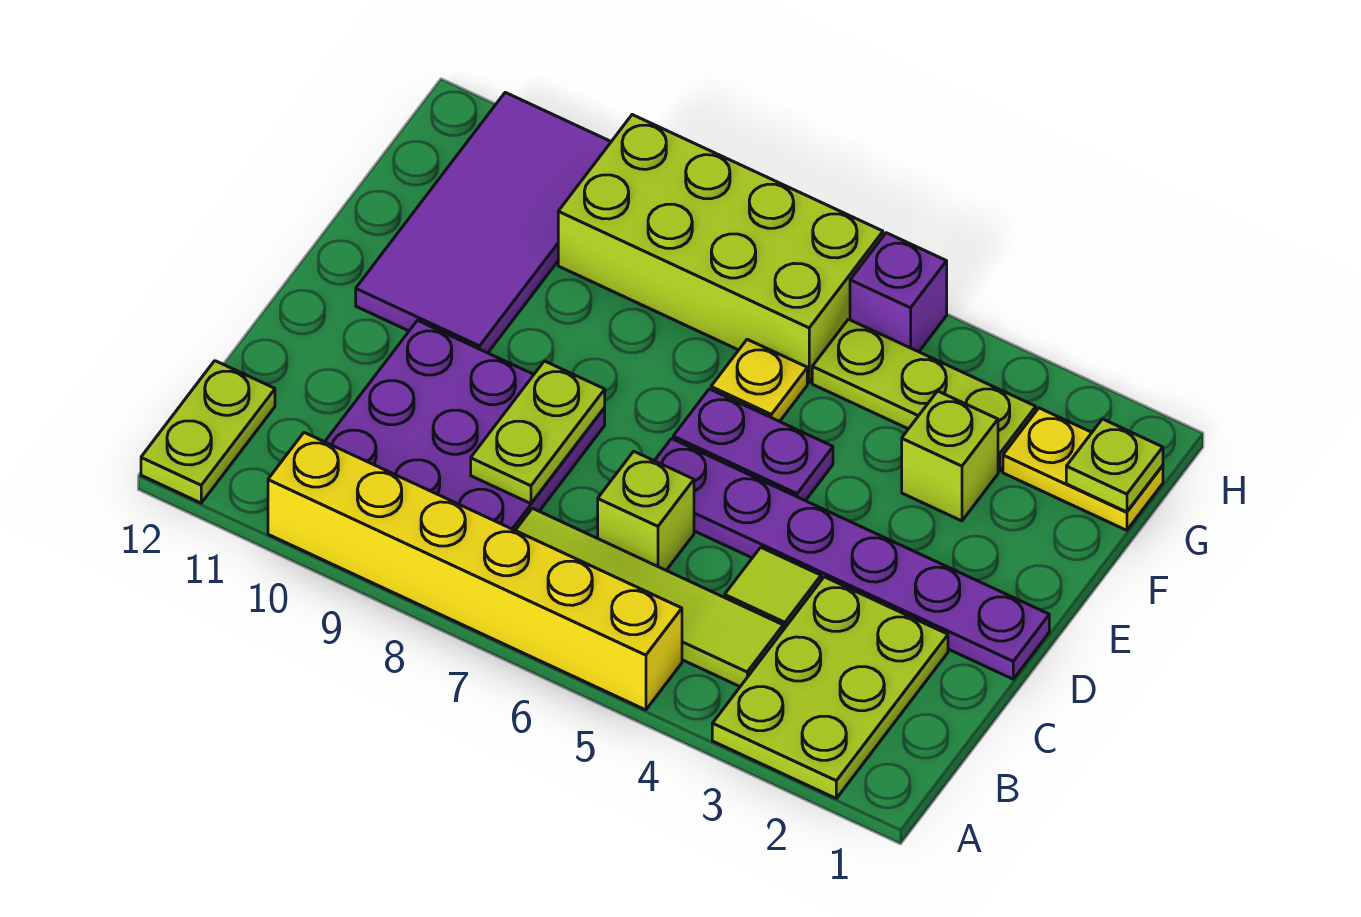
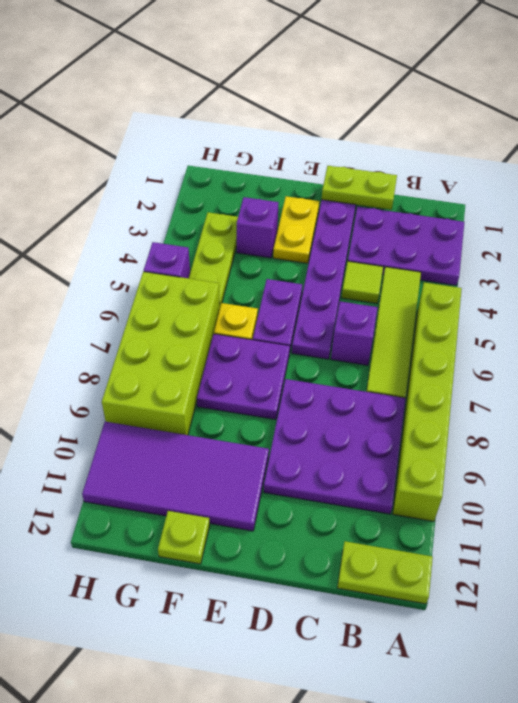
lime 2x3 plate [712,577,948,798] -> purple 2x3 plate [348,206,464,286]
yellow 1x6 brick [268,433,682,710] -> lime 1x6 brick [393,282,462,521]
lime 1x1 brick [598,451,694,570] -> purple 1x1 brick [331,301,378,365]
lime 1x2 plate [471,361,605,504] -> lime 1x2 plate moved to [322,166,397,210]
none -> purple 2x2 plate [197,334,290,420]
lime 1x1 brick [902,391,998,521] -> purple 1x1 brick [237,197,279,258]
yellow 1x2 plate [1003,408,1163,530] -> yellow 1x2 plate moved to [273,196,319,263]
lime 1x1 plate [1066,419,1163,512] -> lime 1x1 plate moved to [158,511,210,564]

